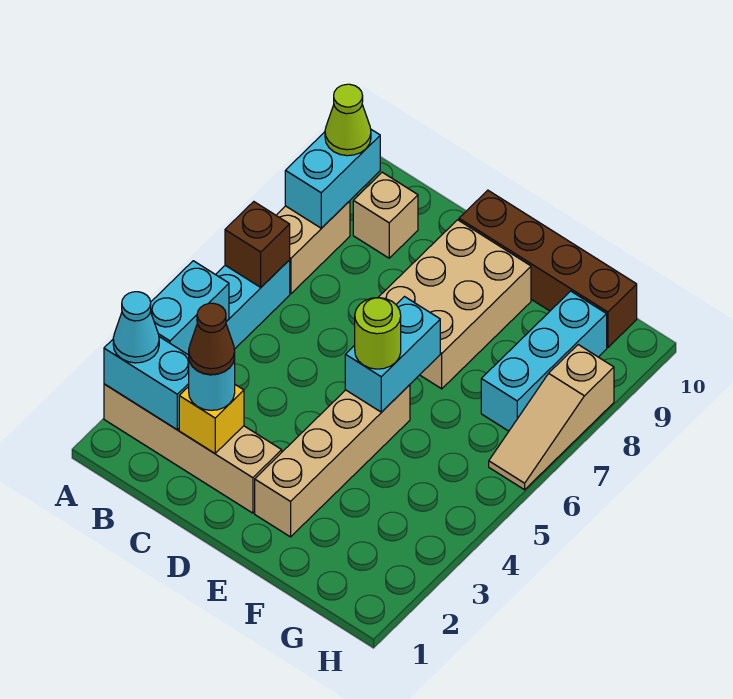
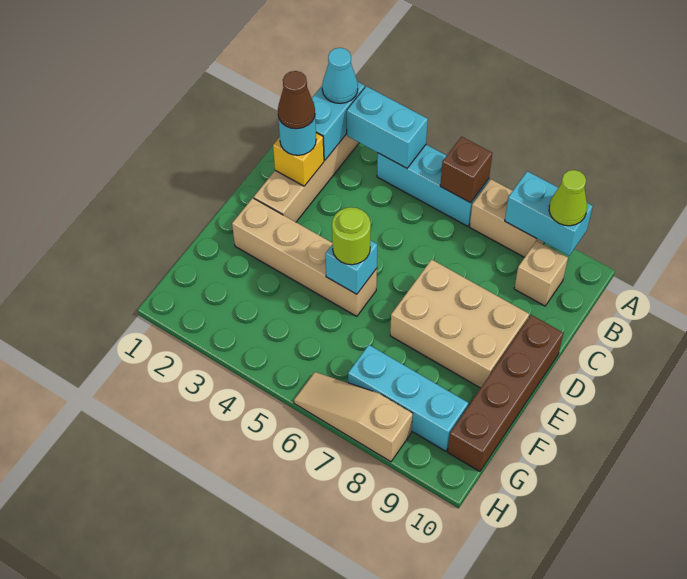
cyan 1x2 brick [345,297,440,412] -> cyan 1x1 brick [325,240,377,294]

